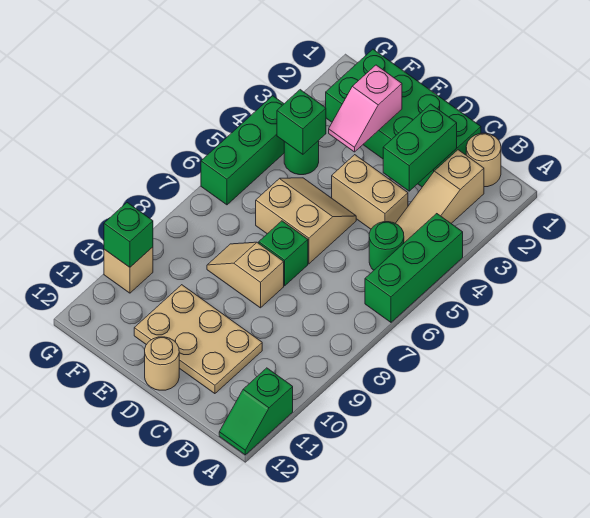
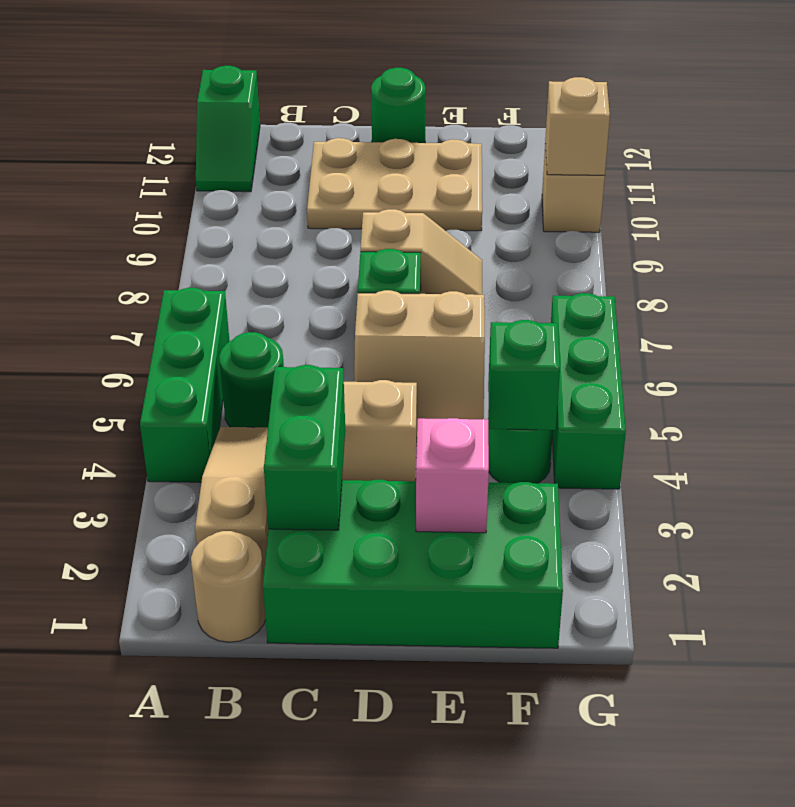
green 1x2 slope [219,368,293,455] -> green 1x2 slope turned to [196,66,260,192]
tan 1x1 round brick [145,337,179,390] -> green 1x1 round brick [371,68,426,143]
green 1x1 brick [104,203,153,267] -> tan 1x1 brick [545,77,610,175]

